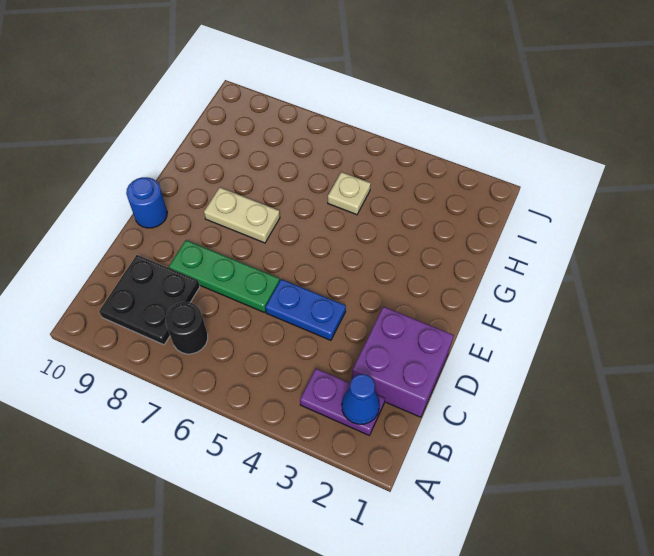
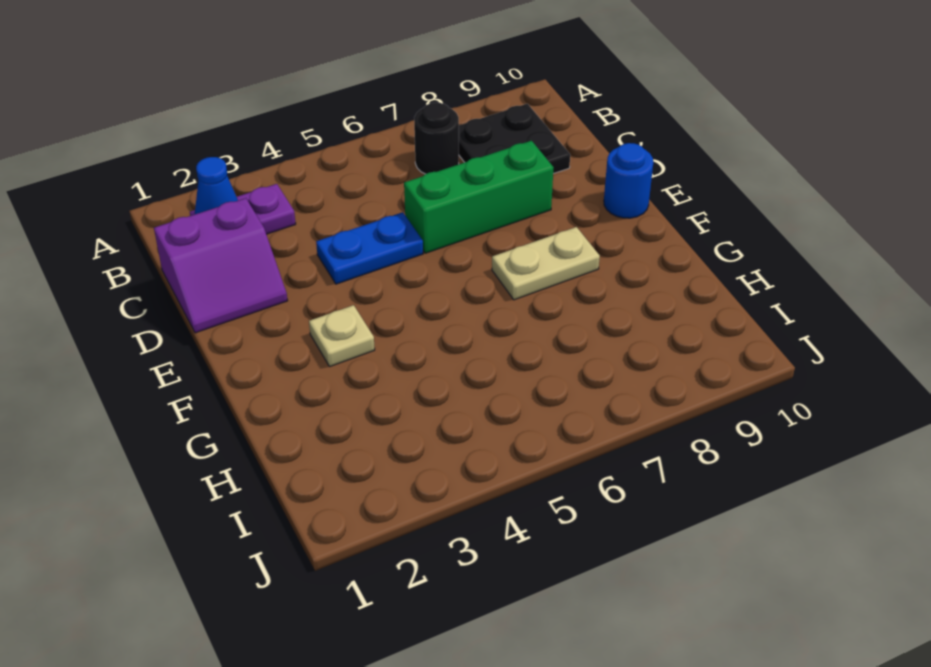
purple 2x2 brick [352,307,454,417] -> purple 2x2 slope [154,198,288,333]
green 1x3 plate [169,240,280,313] -> green 1x3 brick [404,141,553,253]
tan 1x1 plate [328,172,371,215] -> tan 1x1 plate moved to [309,305,375,367]

